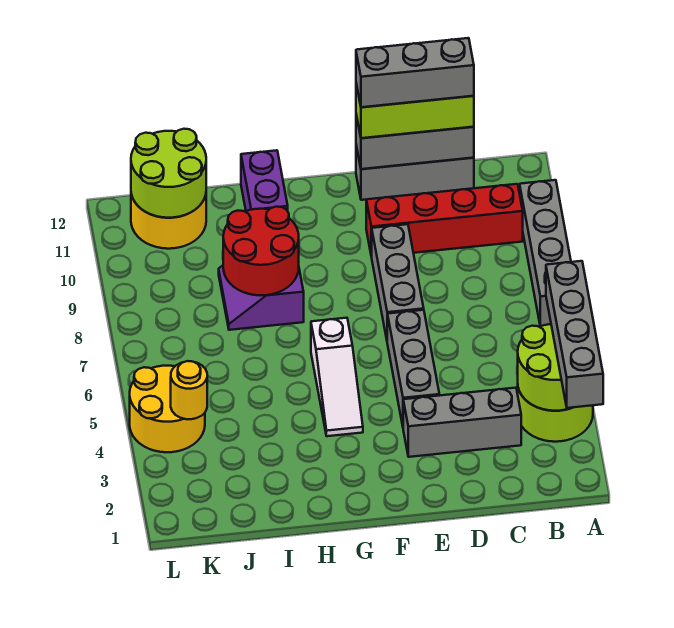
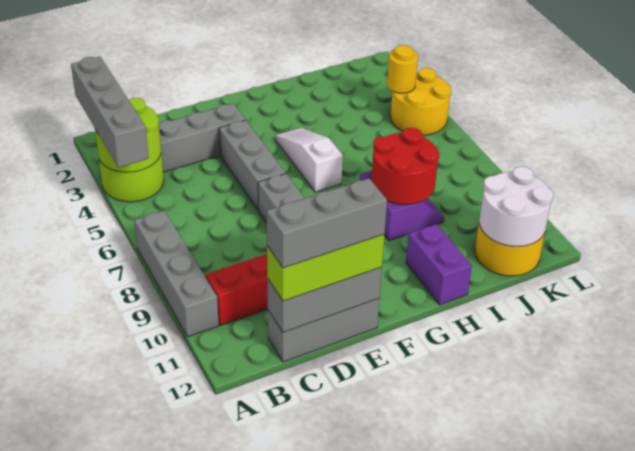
lime 2x2 round brick [131,129,206,218] -> white 2x2 round brick [479,166,553,246]

